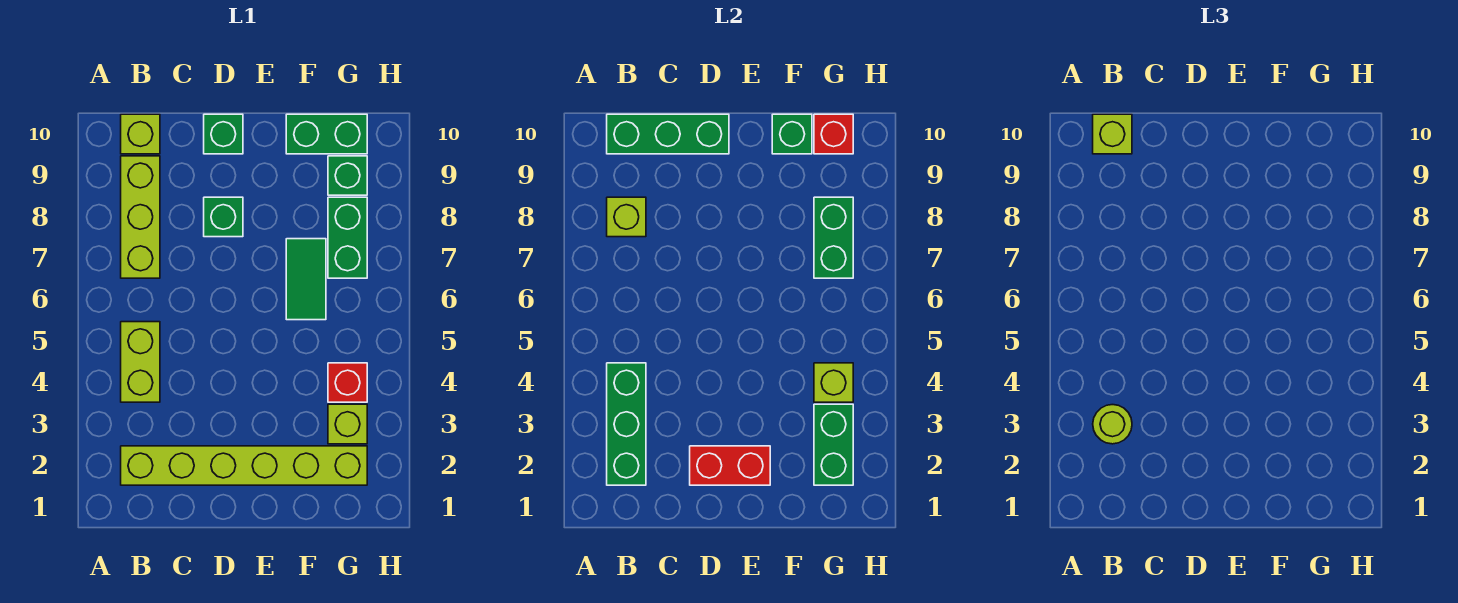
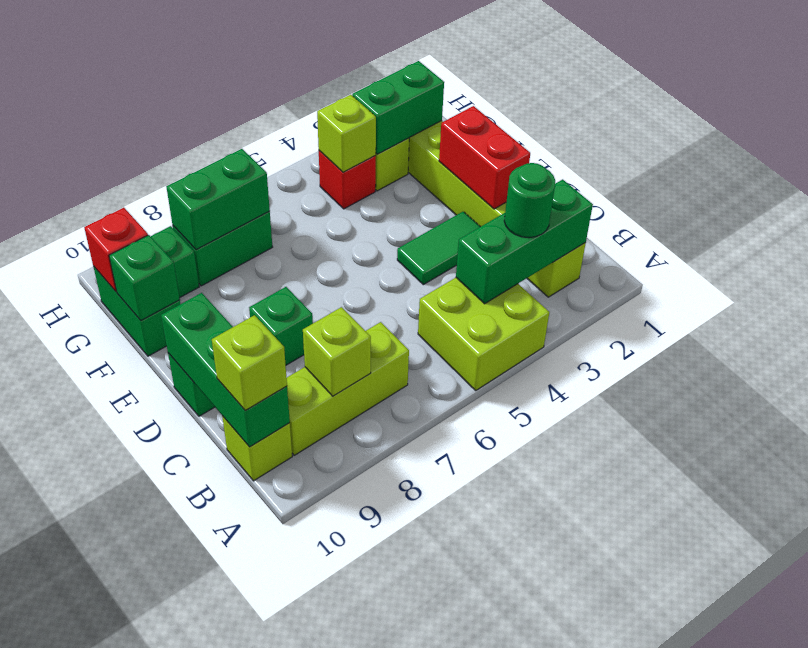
lime 1x1 round brick [1093,405,1132,444] -> green 1x1 round brick [504,163,555,238]
lime 1x2 brick [121,322,160,402] -> lime 2x2 brick [418,278,549,390]
green 1x2 tile [286,239,326,320] -> green 1x2 tile moved to [397,212,480,285]

